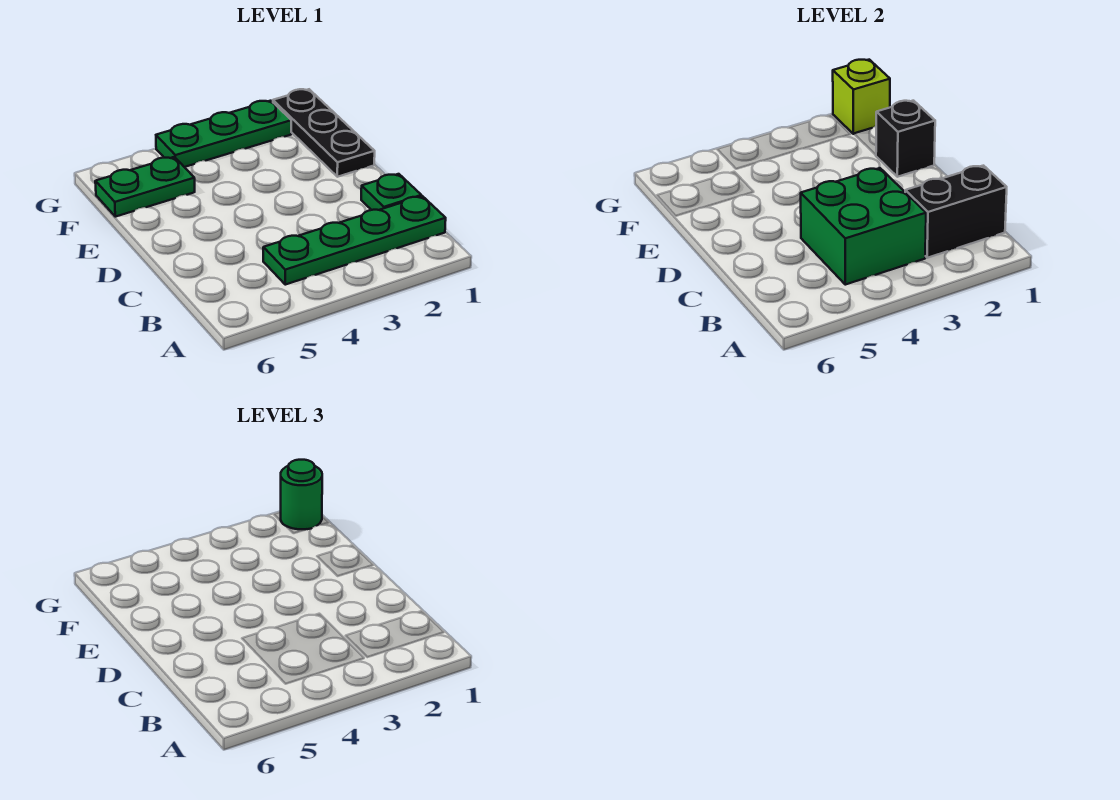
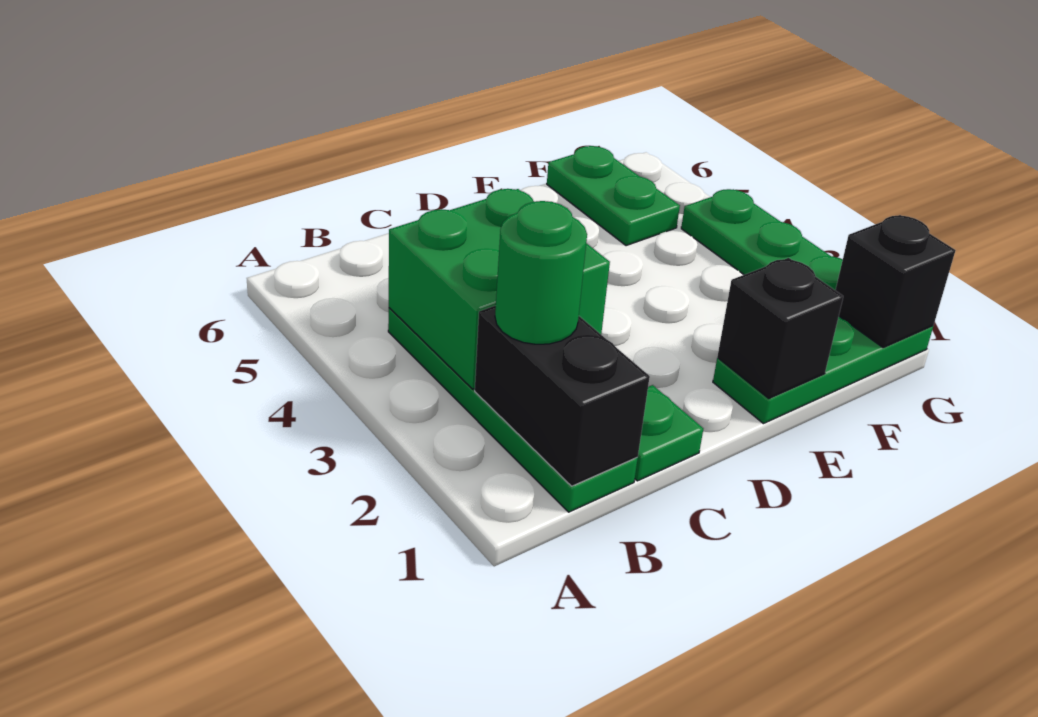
black 1x3 plate [273,89,375,177] -> green 1x3 plate [713,316,933,424]
lime 1x1 brick [833,60,890,134] -> black 1x1 brick [835,215,956,348]
green 1x1 round brick [281,460,322,529] -> green 1x1 round brick moved to [495,201,587,344]

